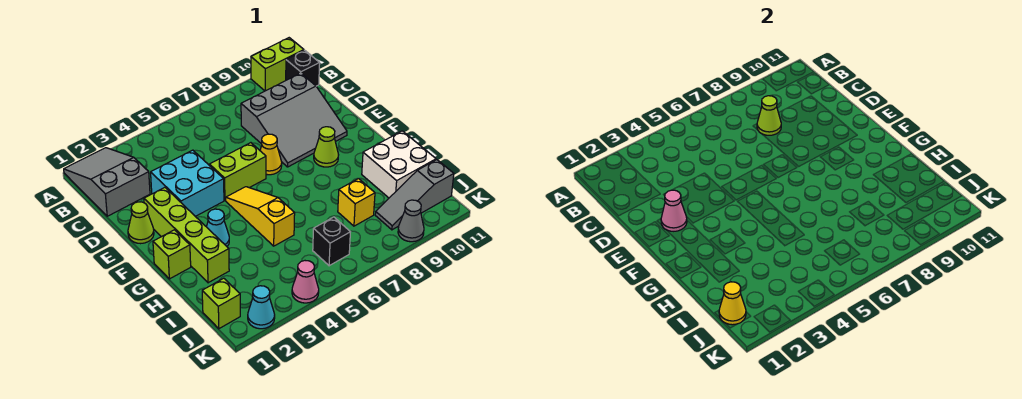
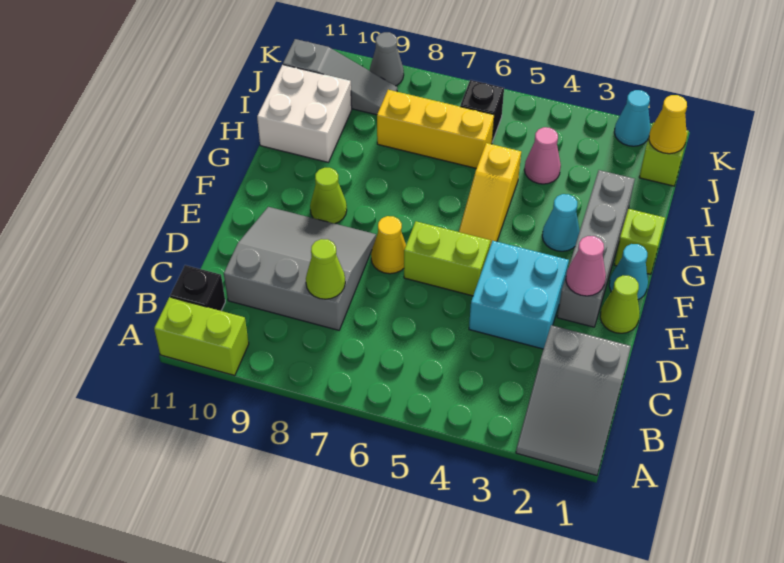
lime 1x4 brick [144,188,229,283] -> grey 1x4 brick [557,170,635,327]
none -> cyan 1x1 cone [609,244,648,300]
yellow 1x1 brick [338,179,375,226] -> yellow 1x3 brick [377,90,494,168]
pink 1x1 cone [292,261,319,303] -> pink 1x1 cone moved to [525,127,561,184]

